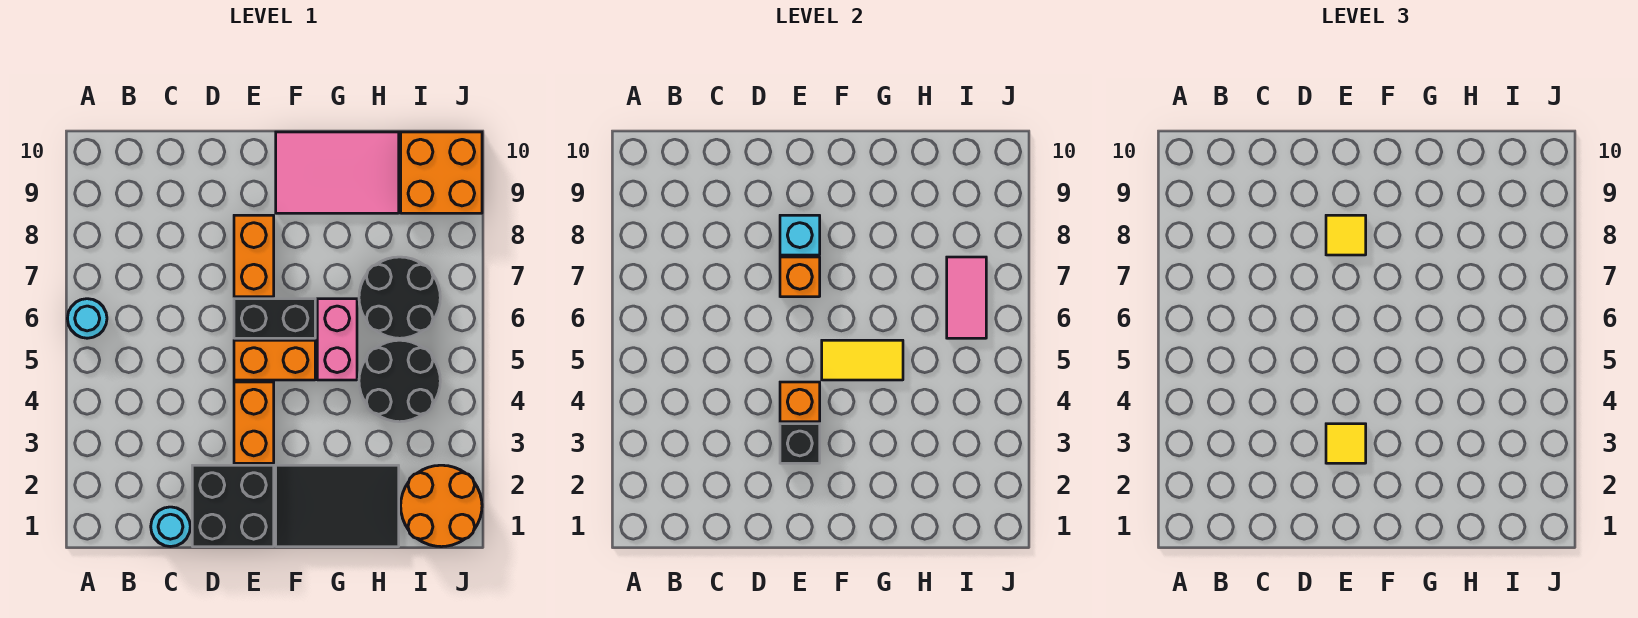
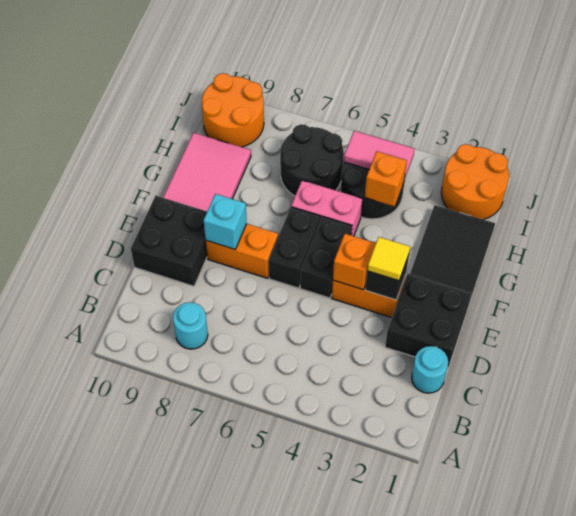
cyan 1x1 round brick [67,299,107,338] -> cyan 1x1 round brick moved to [173,302,208,349]
none -> black 2x2 brick [131,196,207,286]
orange 1x2 brick [234,340,315,380] -> black 1x2 brick [300,216,352,298]
orange 1x1 brick [780,257,820,297] -> orange 1x1 brick moved to [365,151,407,206]
yellow 1x1 tile [1326,215,1366,255] -> none
yellow 1x2 tile [822,340,903,380] -> none
pink 1x2 tile [947,257,986,338] -> pink 1x2 tile moved to [344,131,414,179]
orange 2x2 brick [401,132,482,213] -> orange 2x2 round brick [202,73,264,147]

